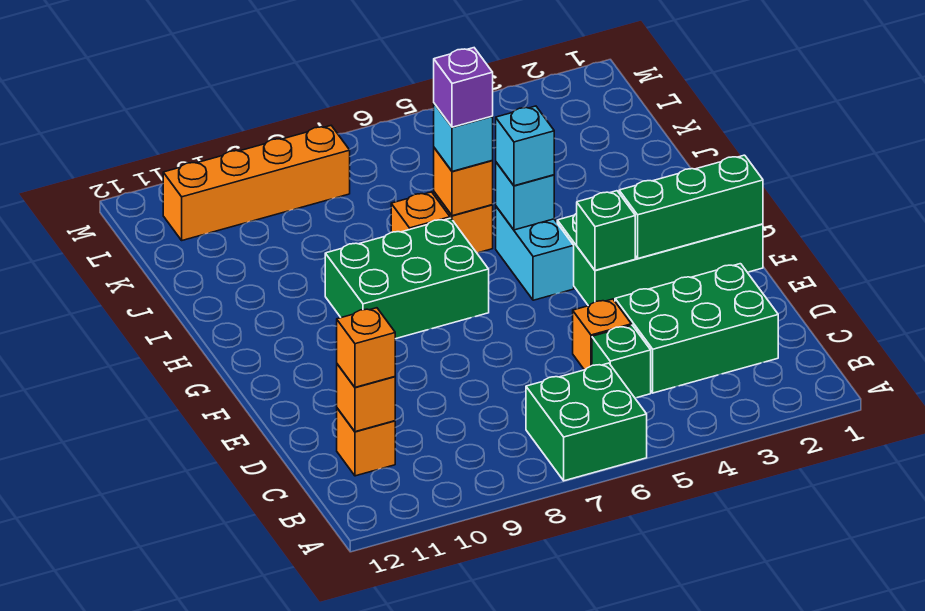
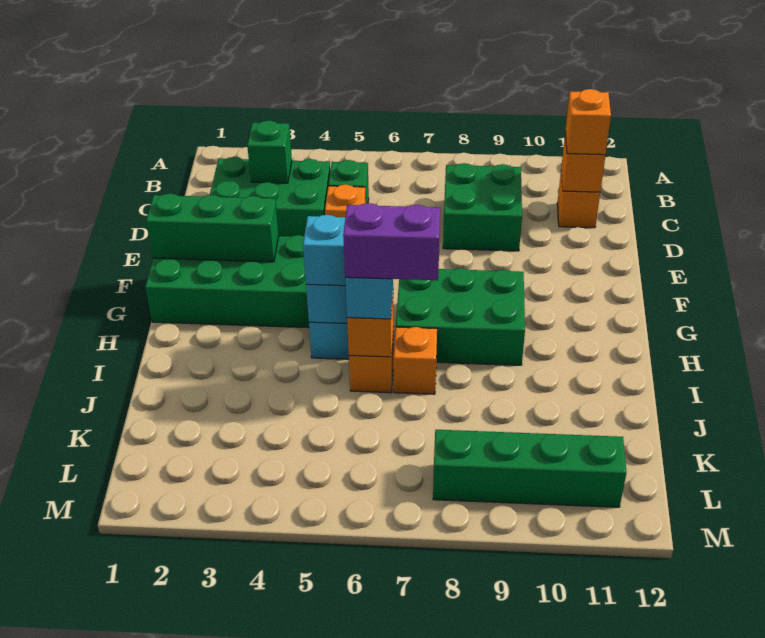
green 2x2 brick [526,363,647,481] -> green 2x2 brick moved to [443,163,522,251]
green 1x1 brick [577,191,635,270] -> green 1x1 brick moved to [247,121,292,183]
purple 1x1 brick [434,48,493,127] -> purple 1x2 brick [343,203,440,280]
orange 1x4 brick [163,126,350,240] -> green 1x4 brick [433,430,627,507]

